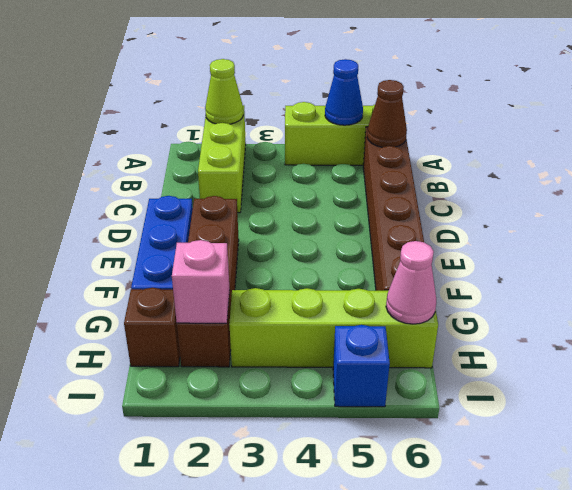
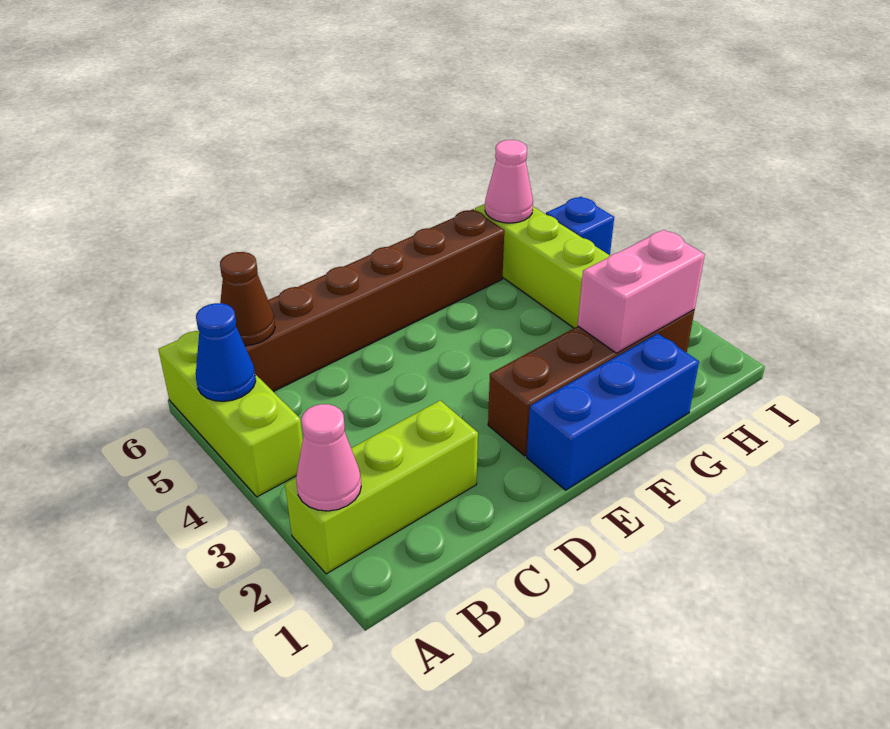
lime 1x1 cone [205,59,243,124] -> pink 1x1 cone [296,404,361,511]
brown 1x1 brick [124,288,180,367] -> none
pink 1x1 brick [172,240,230,323] -> pink 1x2 brick [578,230,705,353]

